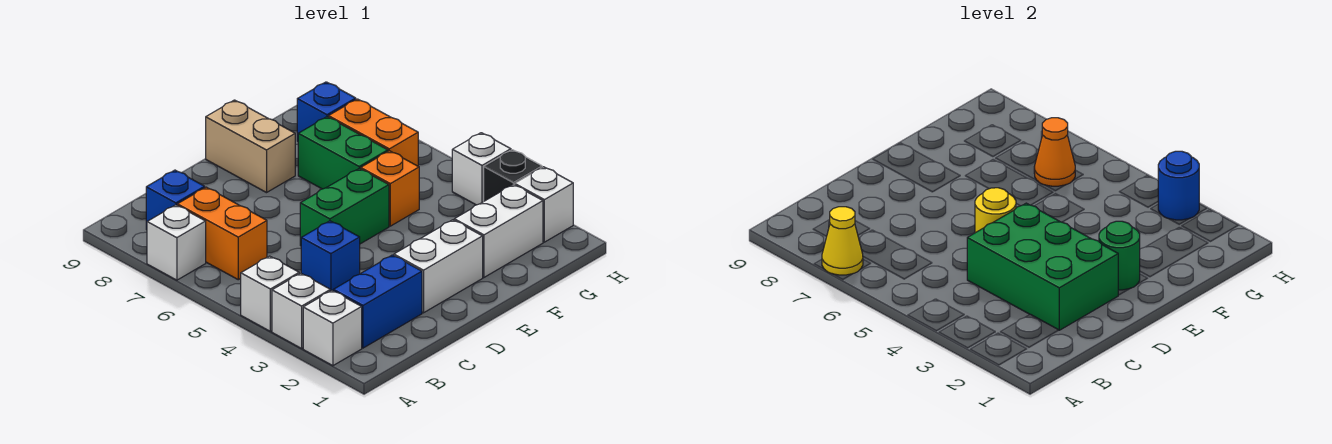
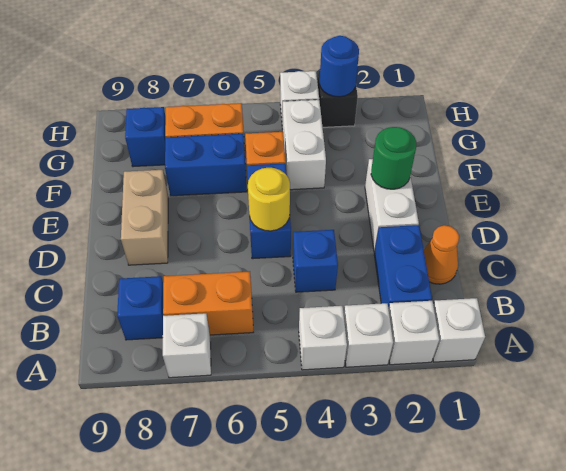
yellow 1x1 cone [822,207,863,275] -> none
green 2x3 brick [967,203,1118,330] -> none
green 1x2 brick [300,168,389,245] -> blue 1x2 brick [247,163,291,259]
tan 1x2 brick [206,100,295,193] -> tan 1x2 brick turned to [121,170,168,265]
white 1x2 brick [454,184,543,277] -> white 1x2 brick moved to [283,100,326,190]
green 1x2 brick [298,117,388,189] -> blue 1x2 brick [165,134,247,196]
orange 1x1 cone [1034,118,1075,186] -> orange 1x1 cone moved to [424,225,459,284]
white 1x1 brick [515,167,573,242] -> white 1x1 brick moved to [433,298,485,362]

